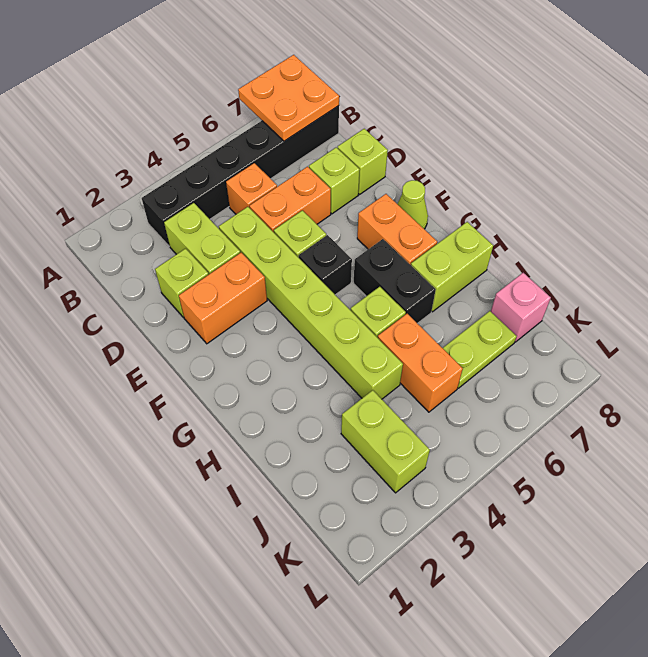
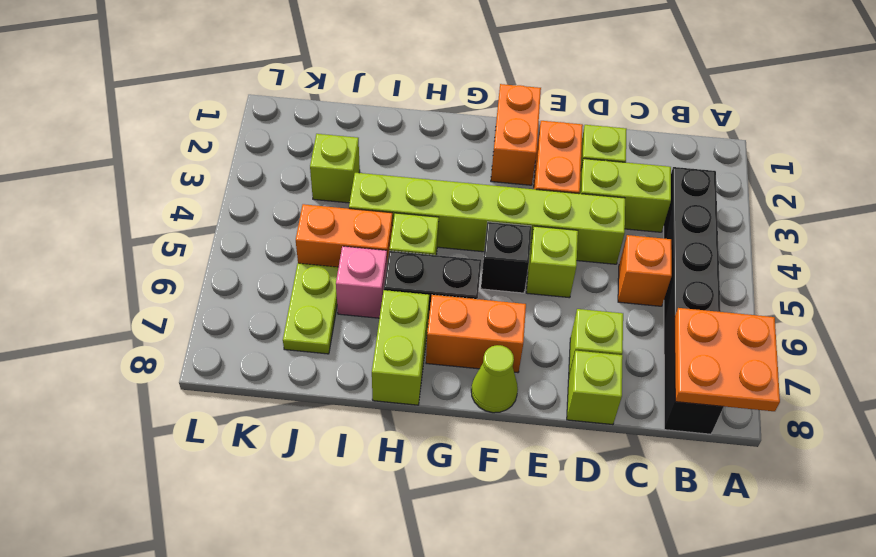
orange 1x2 brick [250,167,331,232] -> orange 1x2 brick moved to [491,84,541,185]
lime 1x2 brick [341,390,430,493] -> lime 1x1 brick [310,134,360,203]
pink 1x1 brick [491,273,551,342] -> pink 1x1 brick moved to [336,246,387,318]

